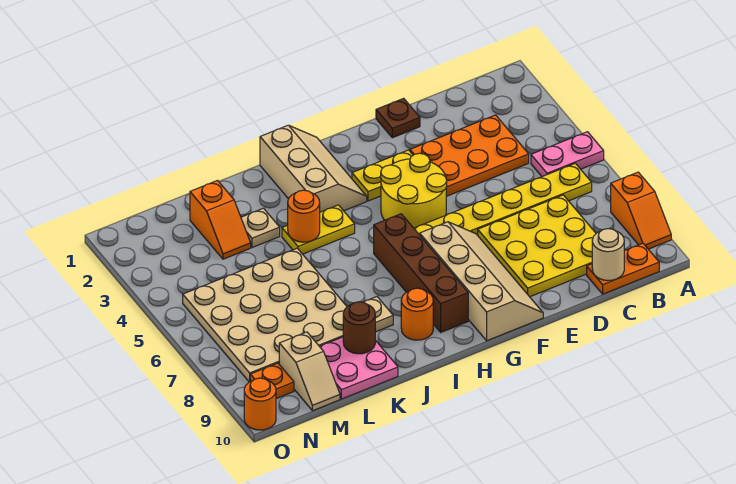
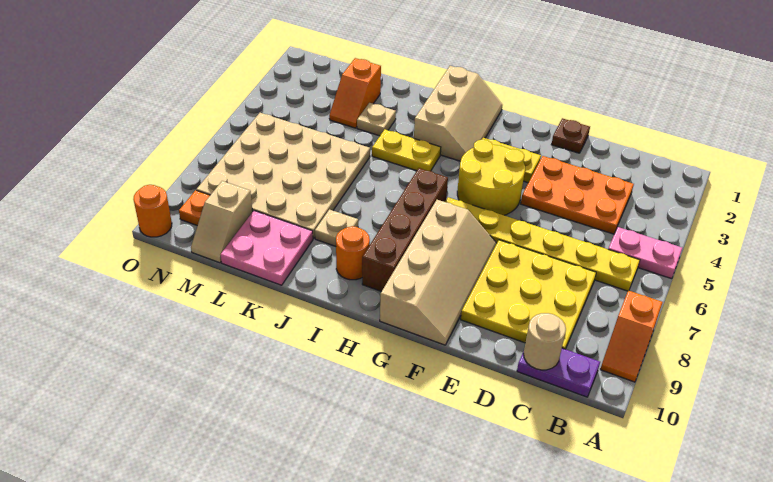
orange 1x2 plate [587,243,659,294] -> purple 1x2 plate [517,348,600,397]
orange 1x1 round brick [288,190,320,242] -> none
brown 1x1 round brick [343,302,375,354] -> none

